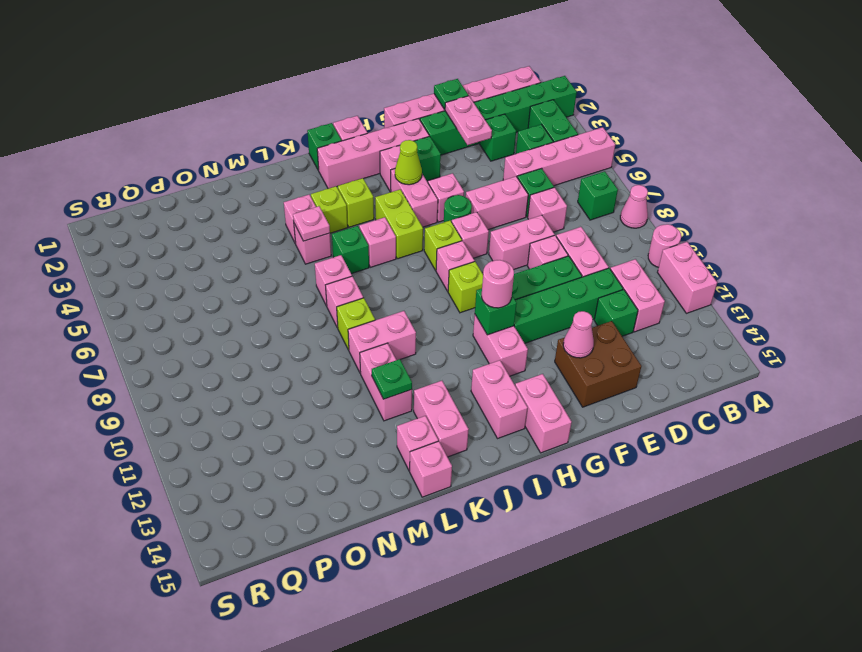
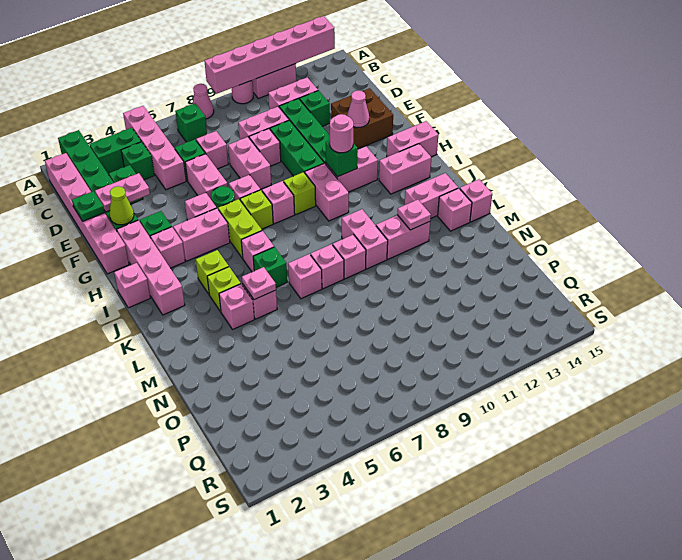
none -> pink 1x6 brick [204,16,335,94]
lime 1x1 cone [395,140,422,185] -> lime 1x1 cone moved to [109,186,134,225]
none -> pink 1x2 brick [305,163,349,221]
lime 1x2 brick [375,189,423,259] -> lime 1x2 brick turned to [218,199,262,258]
green 1x1 brick [307,123,342,170] -> none
lime 1x1 brick [337,298,375,350] -> pink 1x1 brick [333,235,366,279]
green 1x1 plate [372,359,412,399] -> pink 1x1 plate [397,200,431,230]

